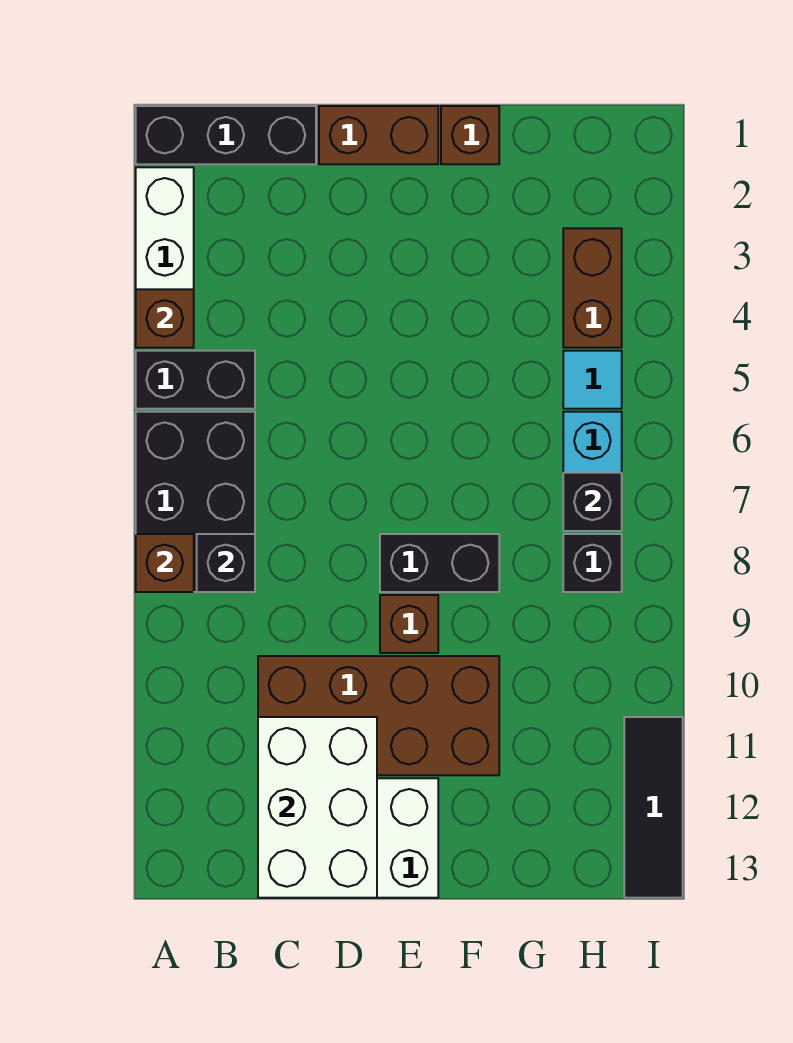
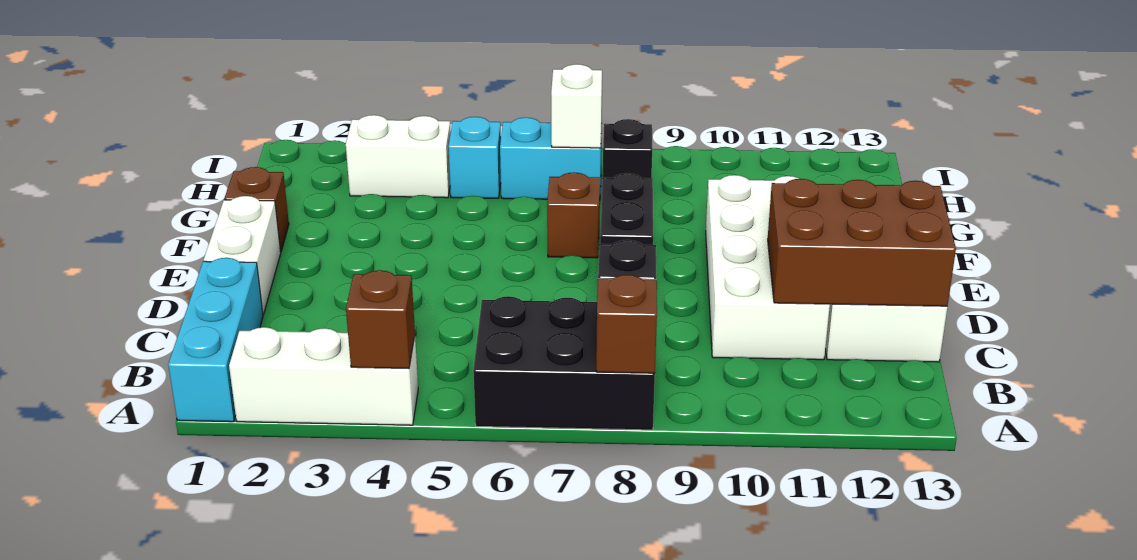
black 1x3 brick [136,106,316,164] -> cyan 1x3 brick [168,258,263,422]
black 1x2 brick [136,351,255,409] -> none
brown 2x4 brick [258,656,499,775] -> white 2x4 brick [706,175,830,360]
white 2x3 brick [258,717,377,898] -> brown 2x3 brick [768,179,956,306]
brown 1x2 brick [319,106,438,164] -> white 1x2 brick [204,196,281,315]
brown 1x1 brick [380,595,438,653] -> brown 1x1 brick moved to [547,172,600,258]
brown 1x2 brick [563,228,622,348] -> white 1x2 brick [346,115,451,198]
cyan 1x1 tile [563,351,622,409] -> cyan 1x1 brick [448,117,501,198]
black 1x1 brick [563,473,622,531] -> white 1x1 brick [551,64,602,148]
black 1x3 tile [624,717,683,898] -> none

